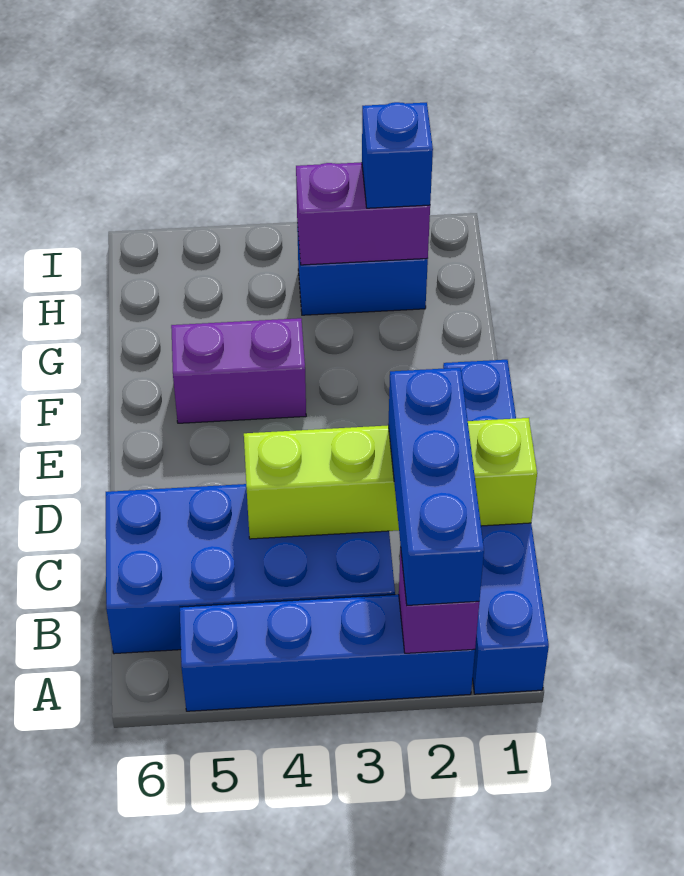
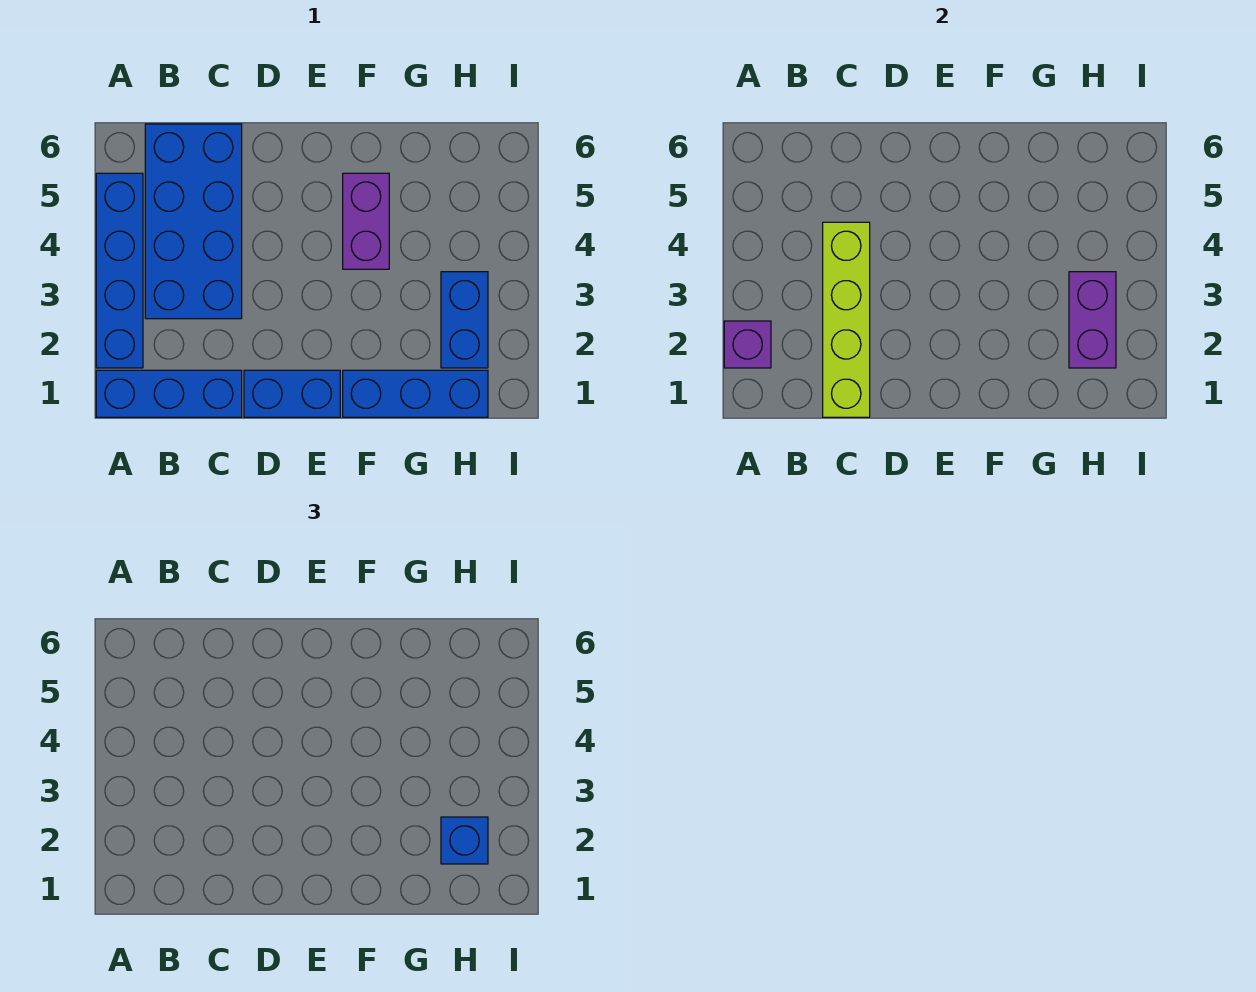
blue 1x3 brick [388,368,484,605] -> blue 1x3 brick moved to [343,370,488,417]

